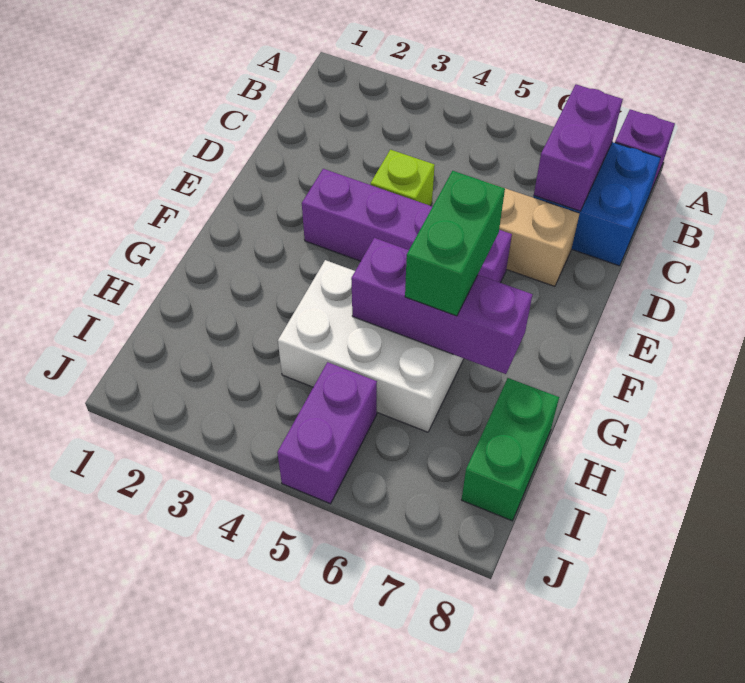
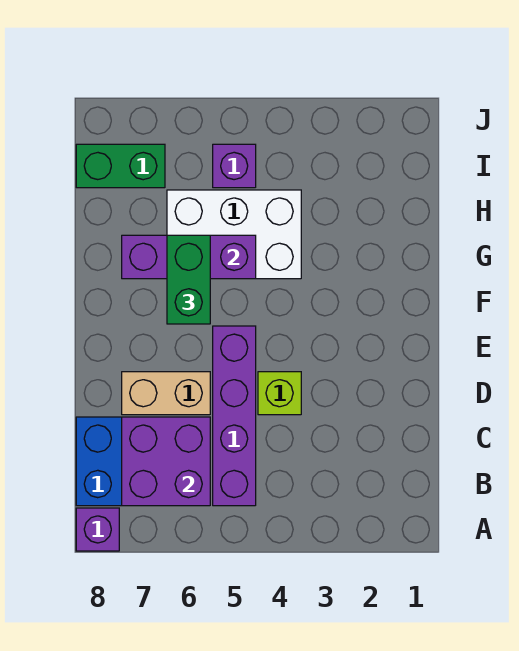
purple 1x2 brick [534,84,623,211] -> purple 2x2 brick [122,417,210,506]
purple 1x4 brick [302,169,512,283] -> purple 1x4 brick turned to [213,326,256,506]
green 1x2 brick [462,378,559,521] -> green 1x2 brick turned to [76,144,165,188]
purple 1x2 brick [277,362,377,504] -> purple 1x1 brick [213,144,256,188]

